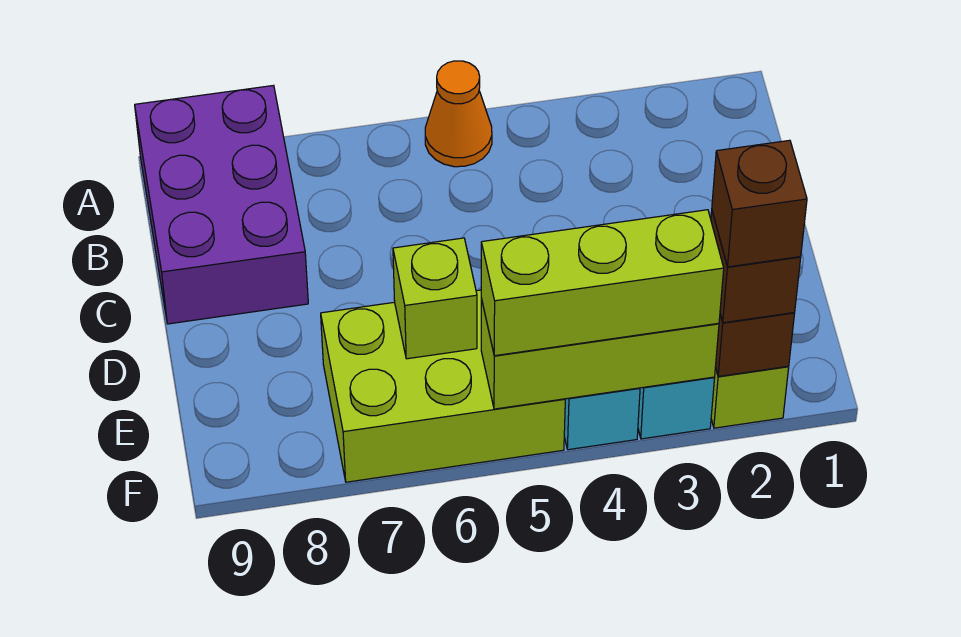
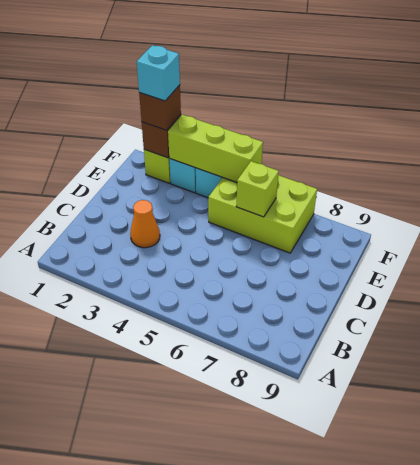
orange 1x1 cone [425,61,492,167] -> orange 1x1 cone moved to [130,200,160,248]
purple 2x3 brick [135,85,308,324] -> none
brown 1x1 brick [712,140,807,267] -> cyan 1x1 brick [137,45,180,101]
lime 1x3 brick [481,210,724,356] -> none

